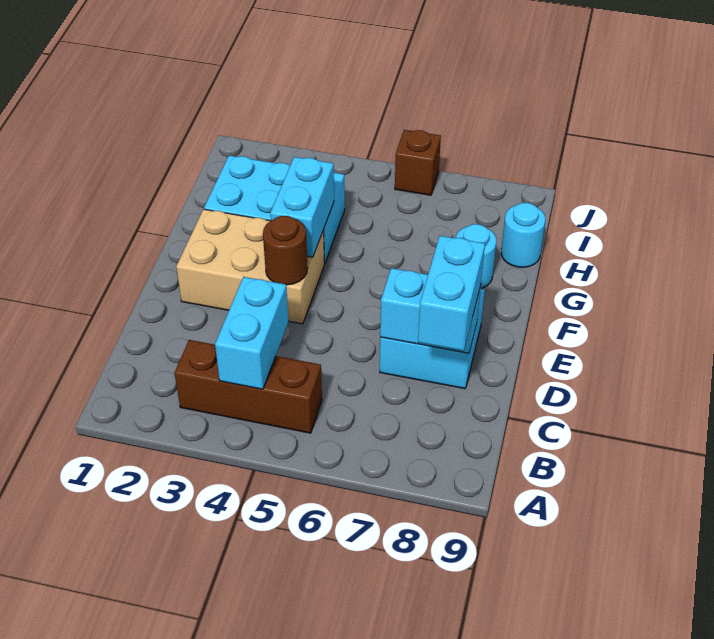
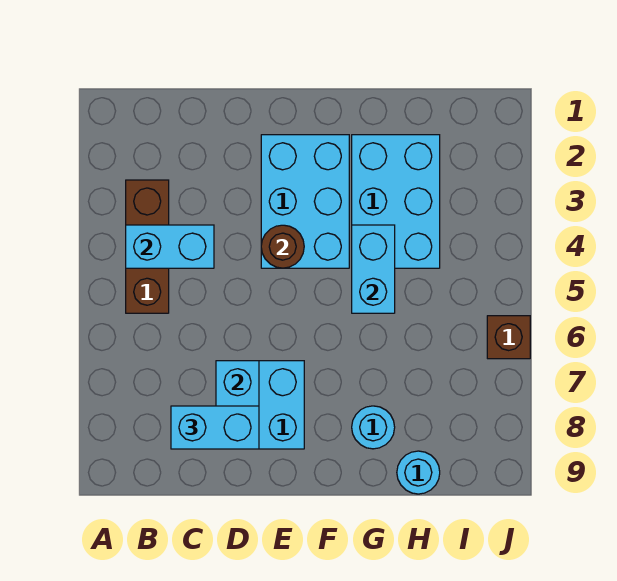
tan 2x3 brick [176,209,324,324] -> cyan 2x3 brick [261,135,349,268]
cyan 1x2 brick [270,157,334,257] -> cyan 1x2 brick turned to [352,225,395,313]

